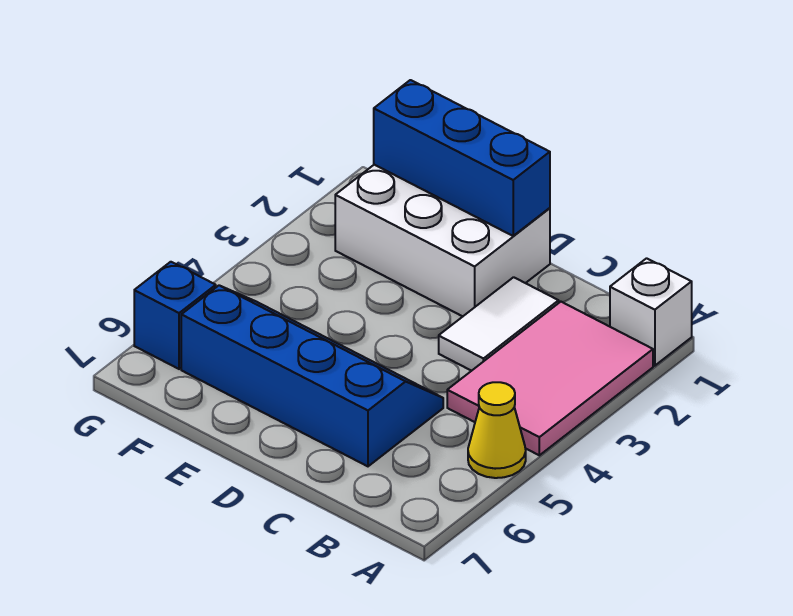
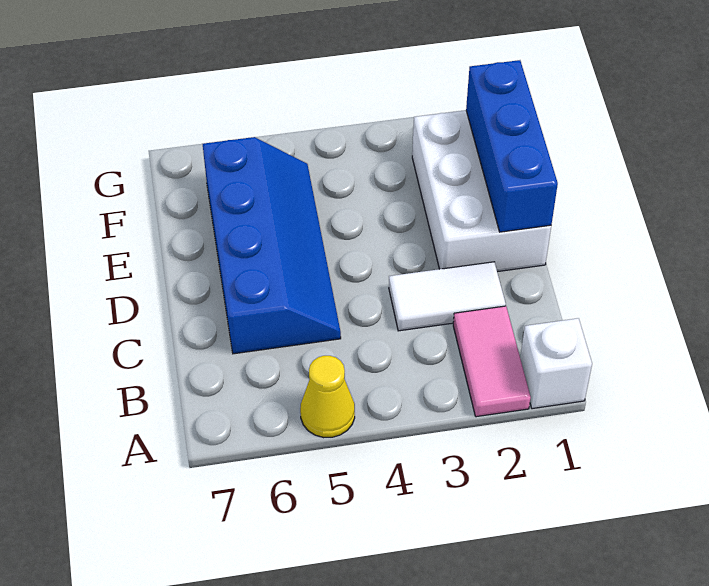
pink 2x3 tile [447,302,653,455] -> pink 1x2 tile [453,306,531,417]
blue 1x1 brick [134,262,216,369] -> none

